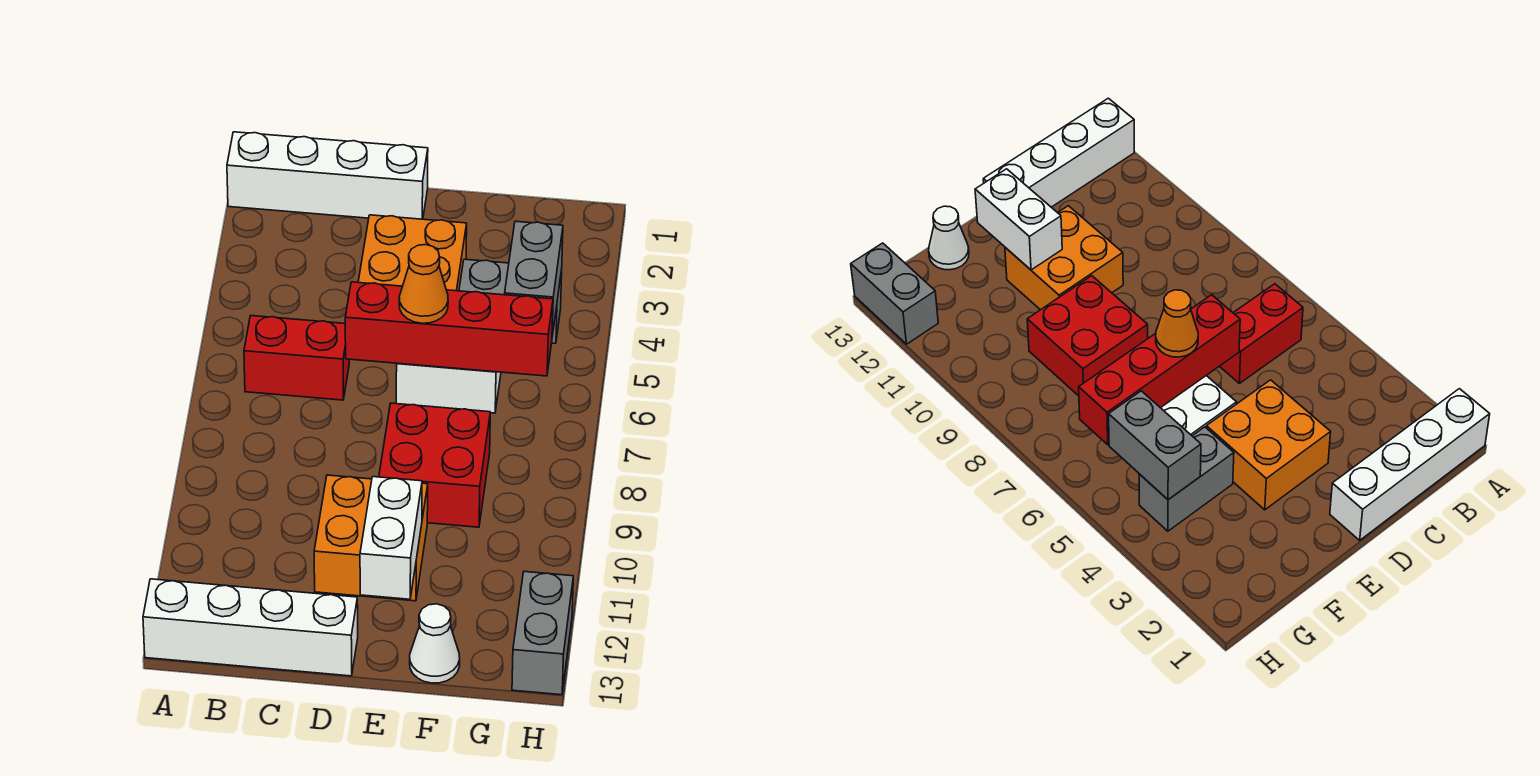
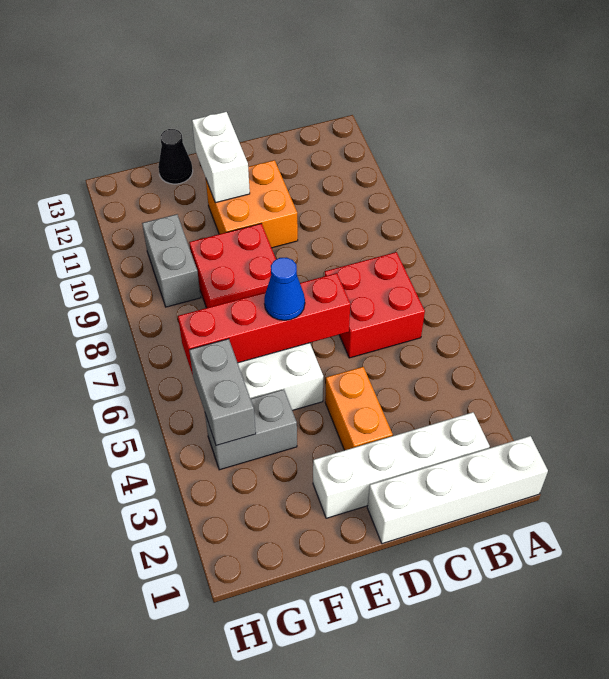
white 1x4 brick [143,579,358,676] -> white 1x4 brick moved to [313,412,490,518]
red 1x2 brick [244,316,349,400] -> red 2x2 brick [325,252,425,358]
orange 2x2 brick [358,215,467,291] -> orange 1x2 brick [325,367,393,450]
orange 1x1 cone [399,245,448,323] -> blue 1x1 cone [264,257,305,320]
white 1x1 cone [410,604,460,683] -> black 1x1 cone [158,129,193,184]
grey 1x2 brick [512,572,573,695] -> grey 1x2 brick moved to [142,214,201,307]

